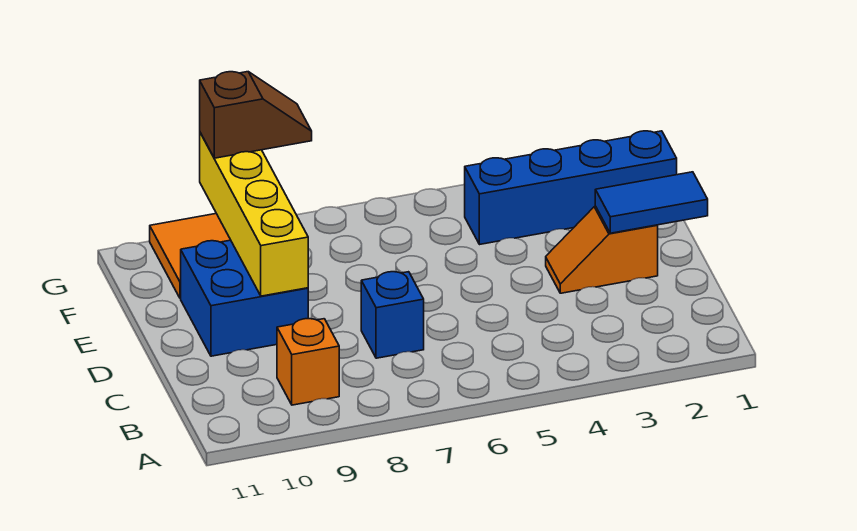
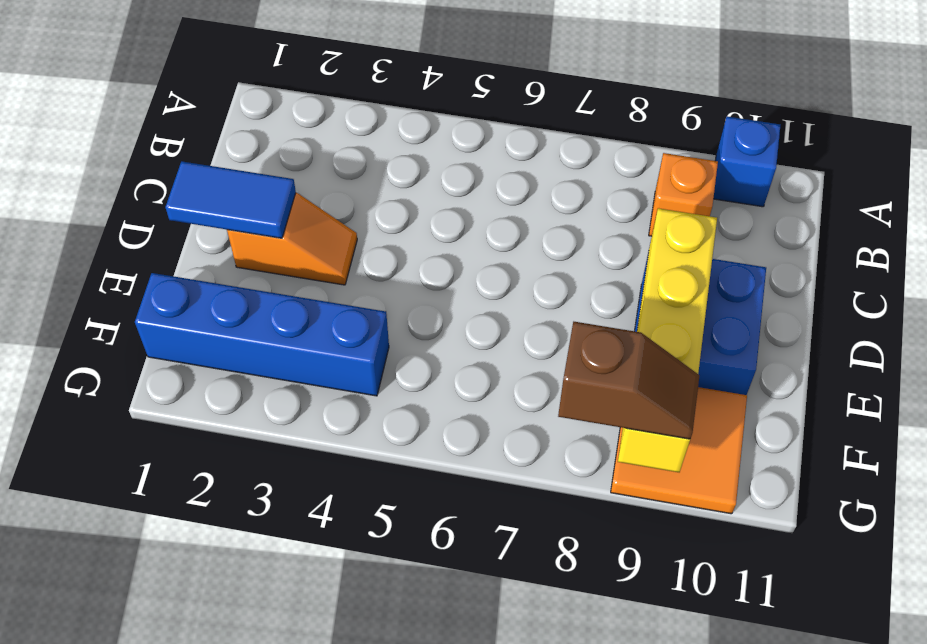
blue 1x1 brick [361,272,424,358] -> blue 1x1 brick moved to [713,116,780,207]
brown 1x2 slope [200,72,312,158] -> brown 1x2 slope turned to [558,322,699,439]

